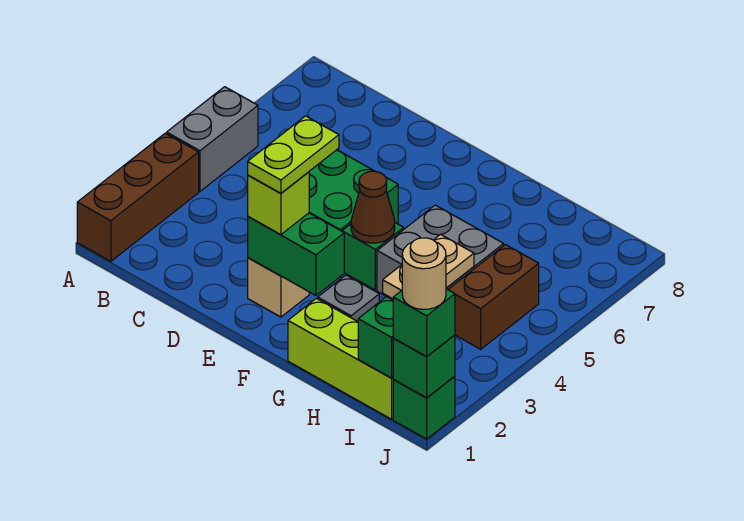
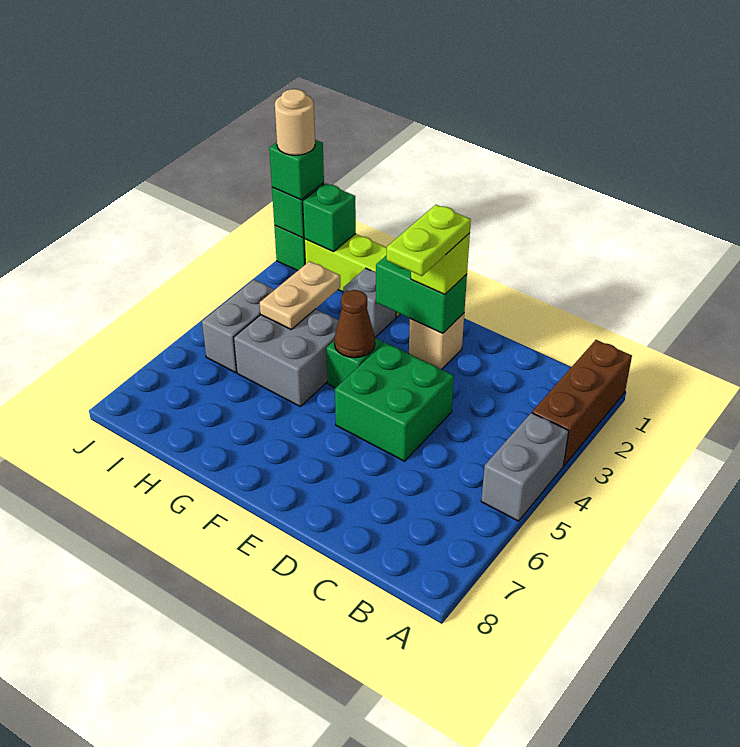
brown 1x2 brick [448,245,539,349] -> grey 1x2 brick [202,280,275,373]

